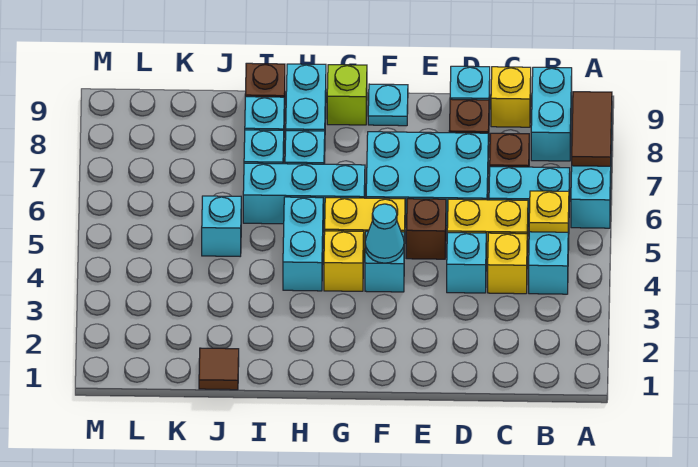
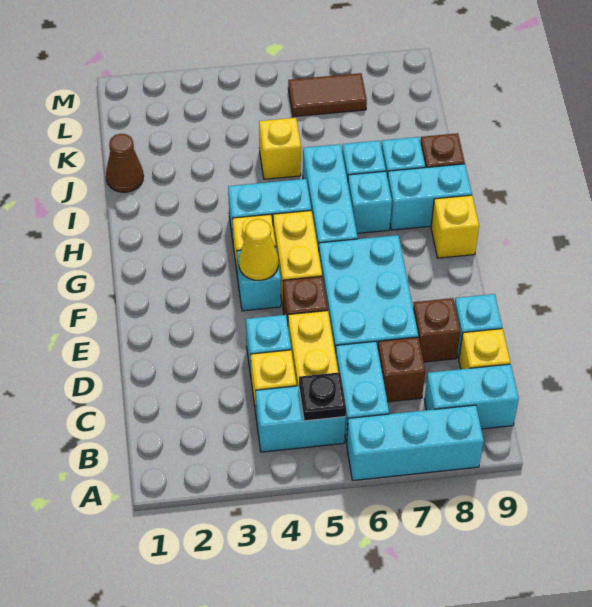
brown 1x2 tile [572,92,612,166] -> brown 1x2 tile moved to [288,73,367,117]
yellow 1x1 plate [529,191,569,232] -> black 1x1 plate [299,372,346,421]
cyan 1x1 cone [365,204,404,263] -> yellow 1x1 cone [239,219,278,280]
cyan 1x1 plate [368,84,408,126] -> none
lime 1x1 brick [327,65,367,125] -> yellow 1x1 brick [431,195,479,258]
brown 1x1 tile [199,348,239,390] -> brown 1x1 cone [106,134,143,192]
cyan 1x1 brick [202,196,241,256] -> yellow 1x1 brick [259,118,301,179]

